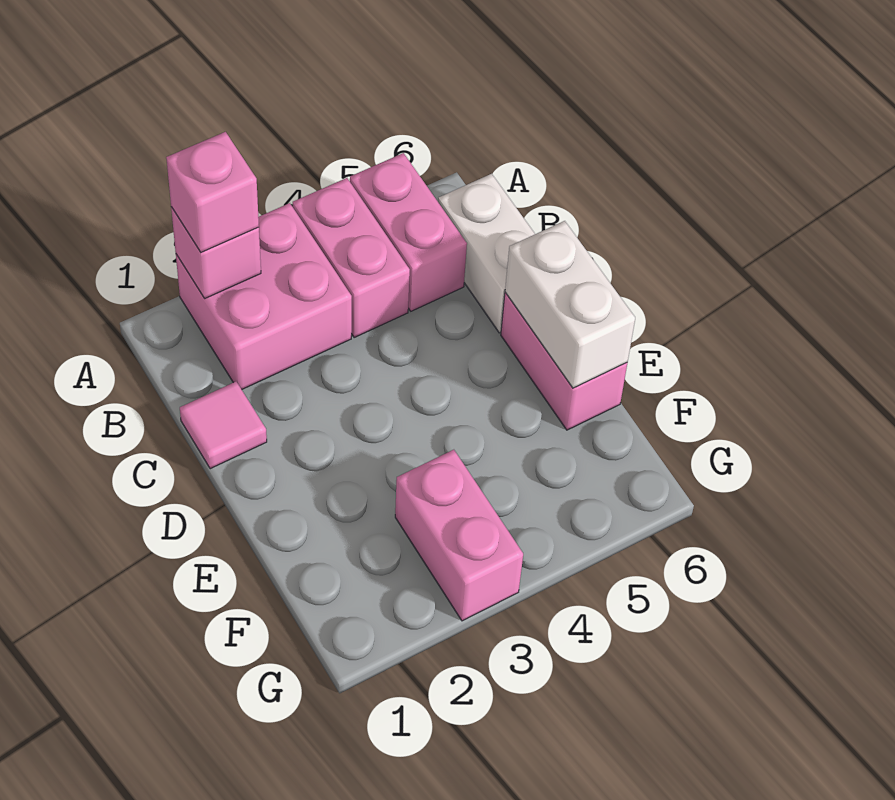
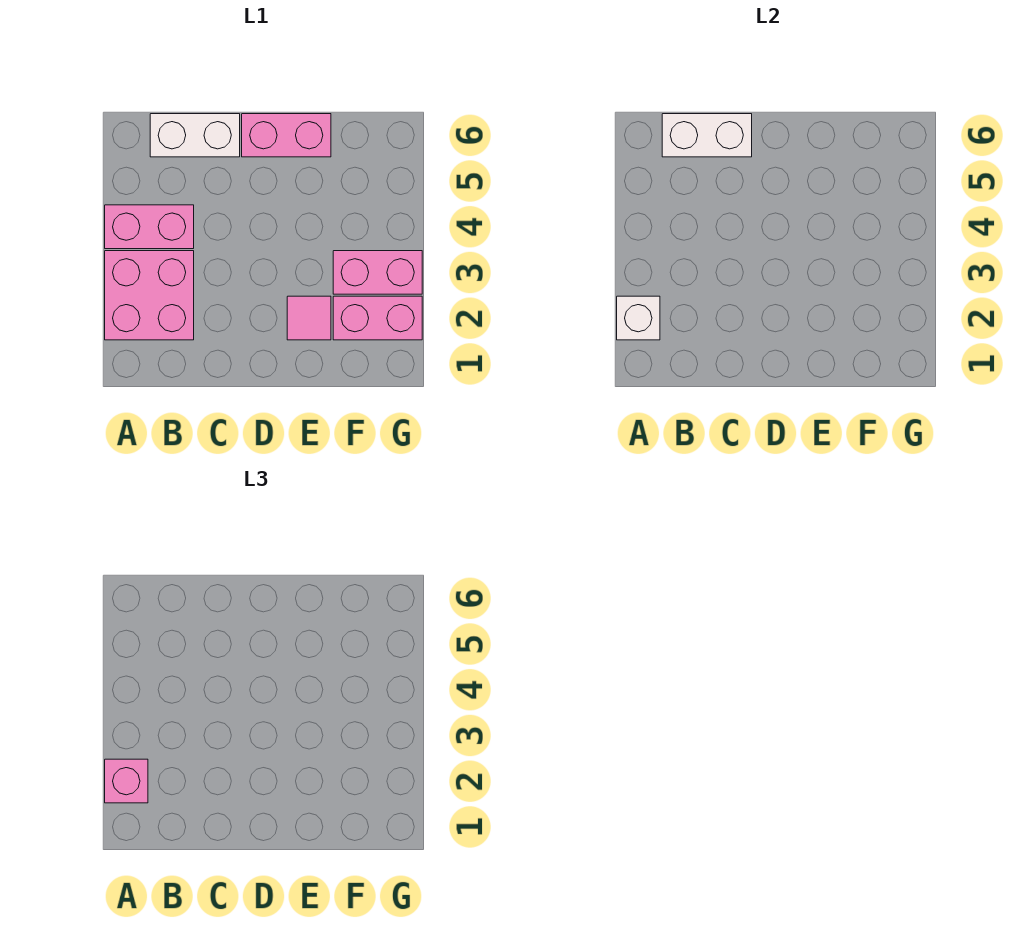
pink 1x1 brick [171,207,261,298] -> white 1x1 brick [617,296,660,340]
pink 1x2 brick [350,153,467,311] -> pink 1x2 brick moved to [333,296,422,340]
pink 1x1 tile [180,382,267,469] -> pink 1x1 tile moved to [287,296,331,340]
white 1x2 brick [505,221,635,388] -> white 1x2 brick moved to [662,114,752,157]

